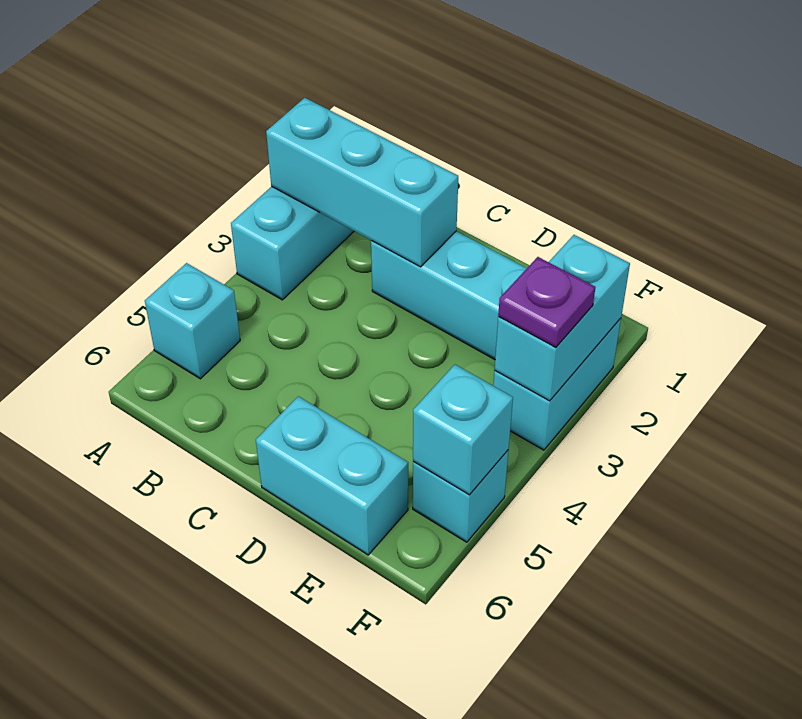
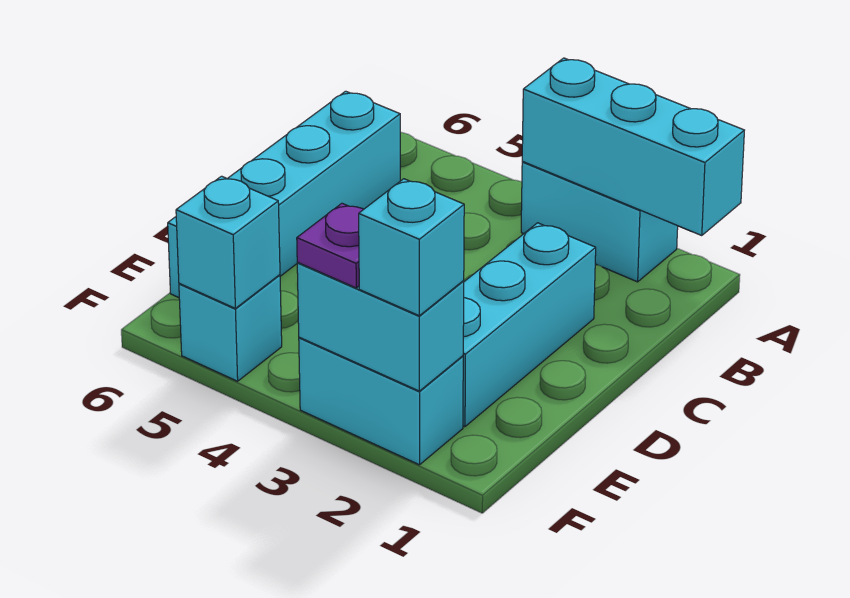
cyan 1x3 brick [266,98,458,267] -> cyan 1x3 brick turned to [522,58,744,236]
cyan 1x1 brick [145,263,240,379] -> cyan 1x1 brick moved to [359,179,464,316]
cyan 1x2 brick [256,396,408,555] -> cyan 1x4 brick [168,91,400,298]

